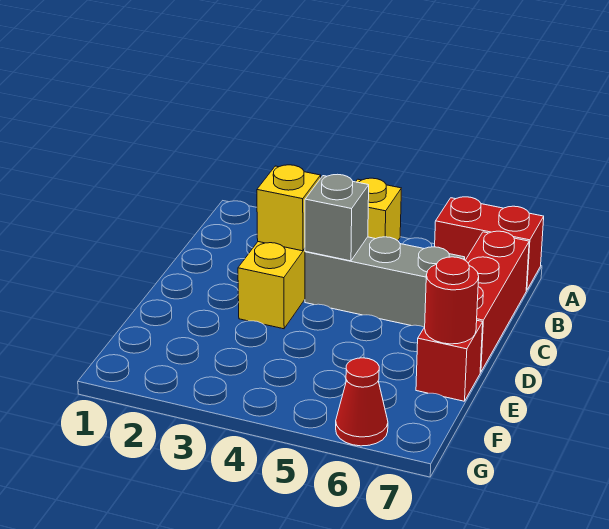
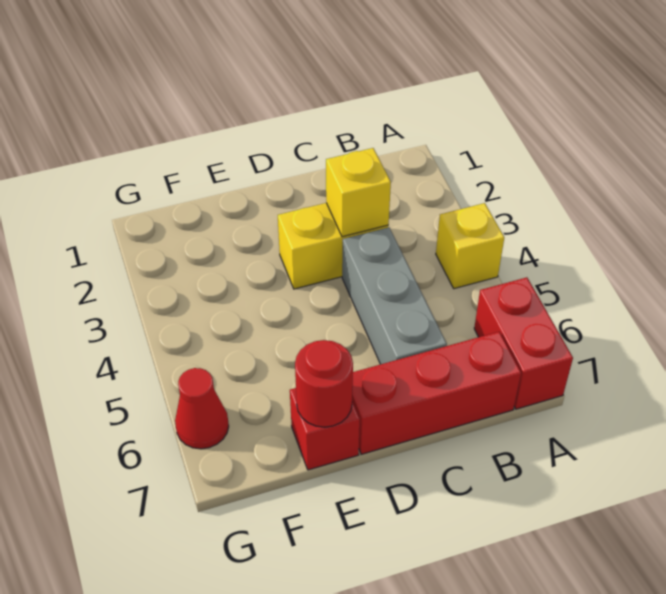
grey 1x1 brick [305,174,369,261] -> none

